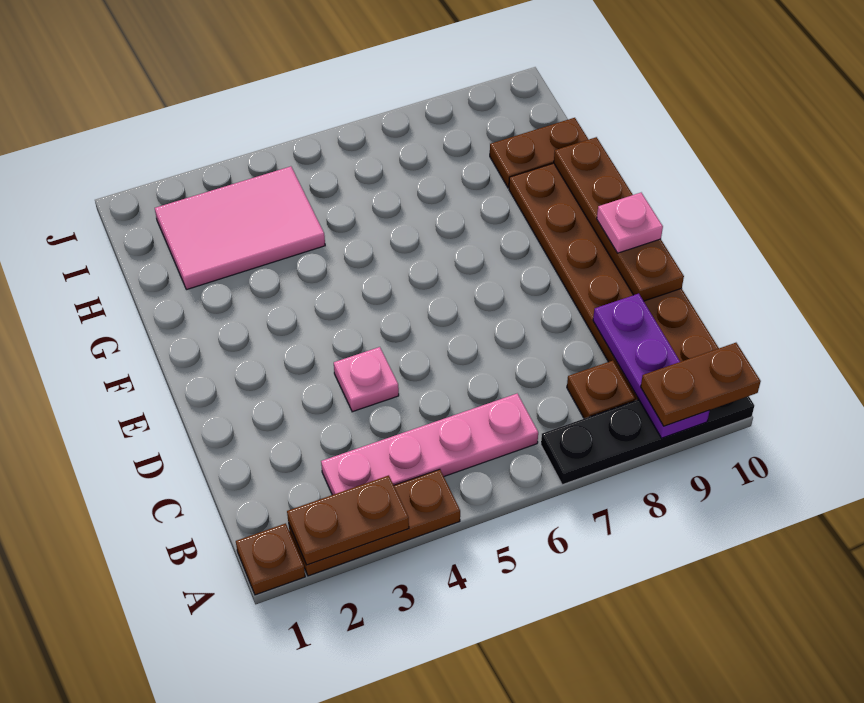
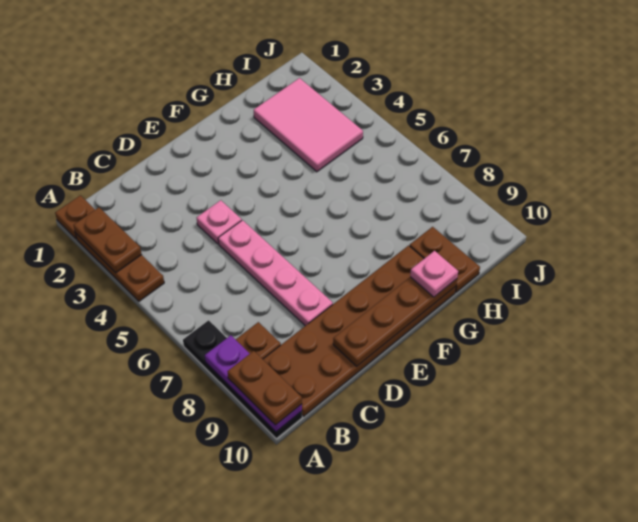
purple 1x3 plate [593,294,710,438] -> purple 1x3 plate turned to [205,335,302,432]
pink 1x4 plate [321,394,538,495] -> pink 1x4 plate moved to [218,220,333,326]
pink 1x1 plate [597,193,663,253] -> pink 1x1 plate moved to [410,251,458,297]

